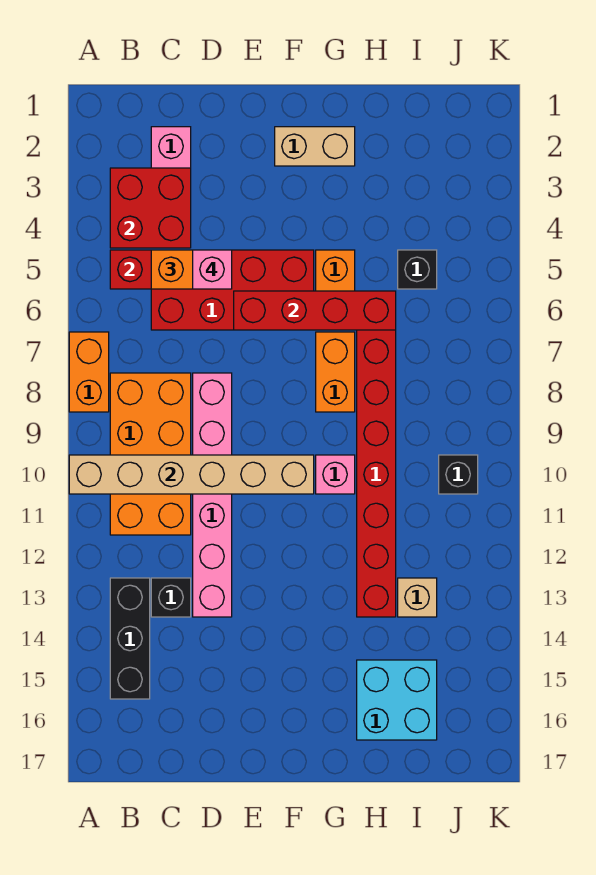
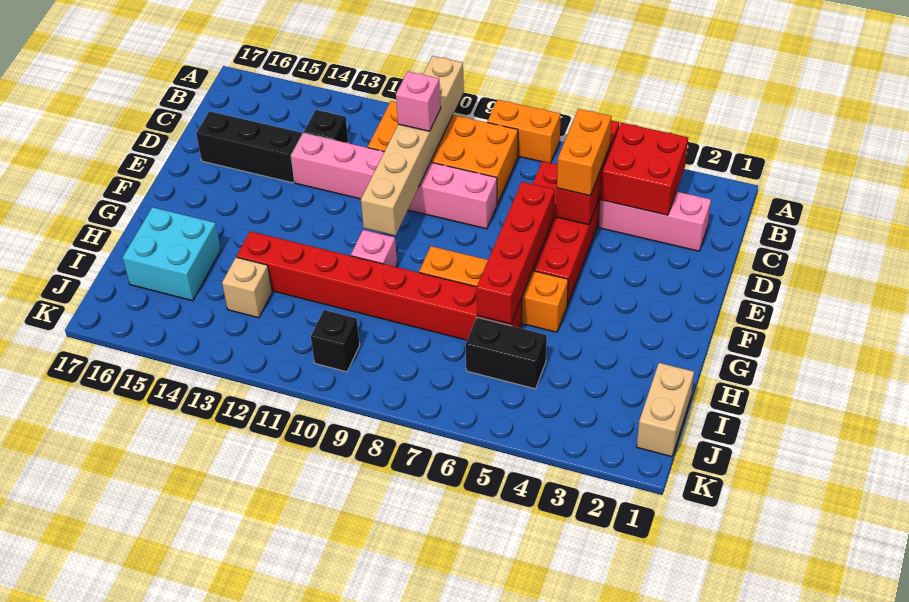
black 1x3 brick [110,578,150,699] -> black 1x3 brick moved to [196,111,302,183]
pink 1x1 brick [193,250,232,289] -> pink 1x1 brick moved to [396,72,441,131]
tan 1x2 brick [275,127,355,166] -> tan 1x2 brick moved to [637,363,694,457]
black 1x1 brick [398,250,437,289] -> black 1x2 brick [465,317,547,389]

